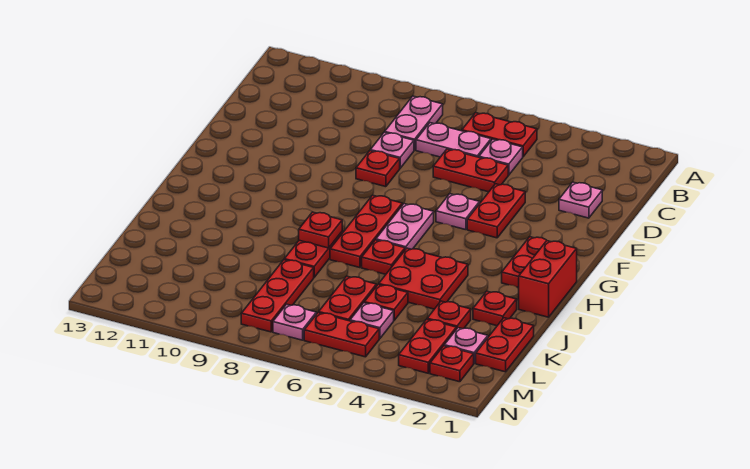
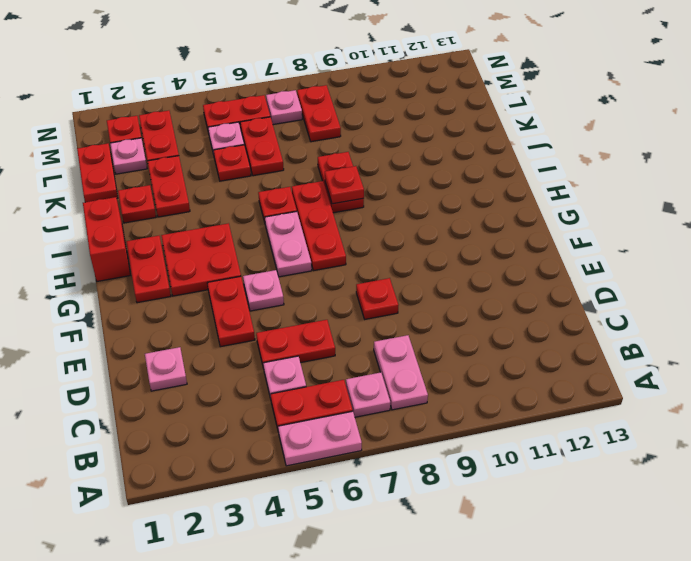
pink 1x2 plate [416,123,491,157] -> pink 1x2 plate moved to [278,411,362,466]
pink 1x1 plate [370,132,414,168] -> pink 1x1 plate moved to [346,372,390,417]
red 2x2 plate [379,248,468,309] -> red 2x2 plate moved to [161,223,241,296]
red 1x1 plate [427,301,471,329] -> red 1x2 plate [147,156,190,217]
red 1x3 plate [241,260,314,332] -> red 1x2 plate [297,85,341,142]

